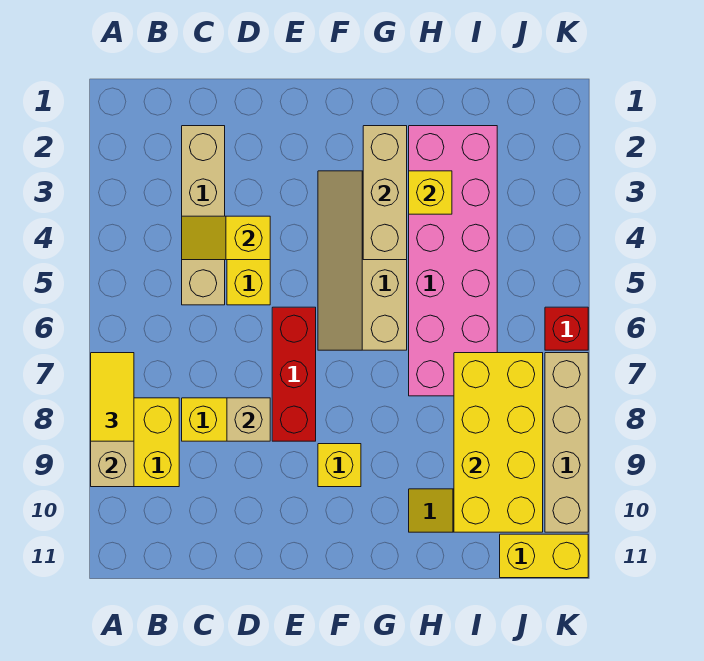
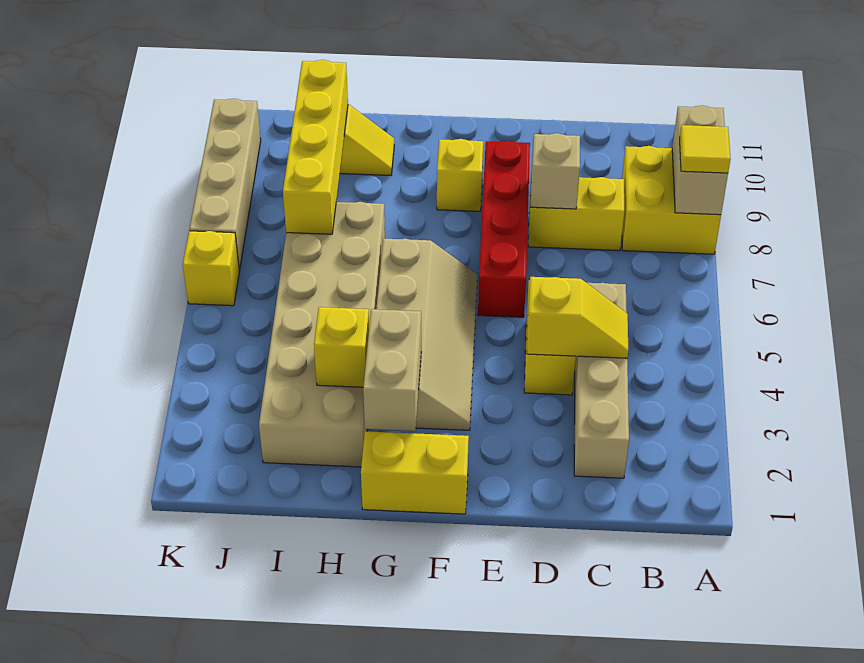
yellow 1x2 tile [91,353,134,441] -> yellow 1x1 tile [680,125,730,173]
red 1x3 brick [272,307,316,441] -> red 1x4 brick [478,140,530,317]
tan 1x3 brick [363,126,407,260] -> tan 1x2 brick [363,309,421,431]
pink 2x6 brick [409,126,497,396] -> tan 2x6 brick [259,202,385,467]
yellow 2x4 brick [454,353,543,532] -> yellow 1x4 brick [283,60,348,234]
yellow 1x2 brick [500,534,588,578] -> yellow 1x2 brick moved to [361,431,469,514]
red 1x1 brick [545,307,588,350] -> yellow 1x1 brick [183,231,239,306]

